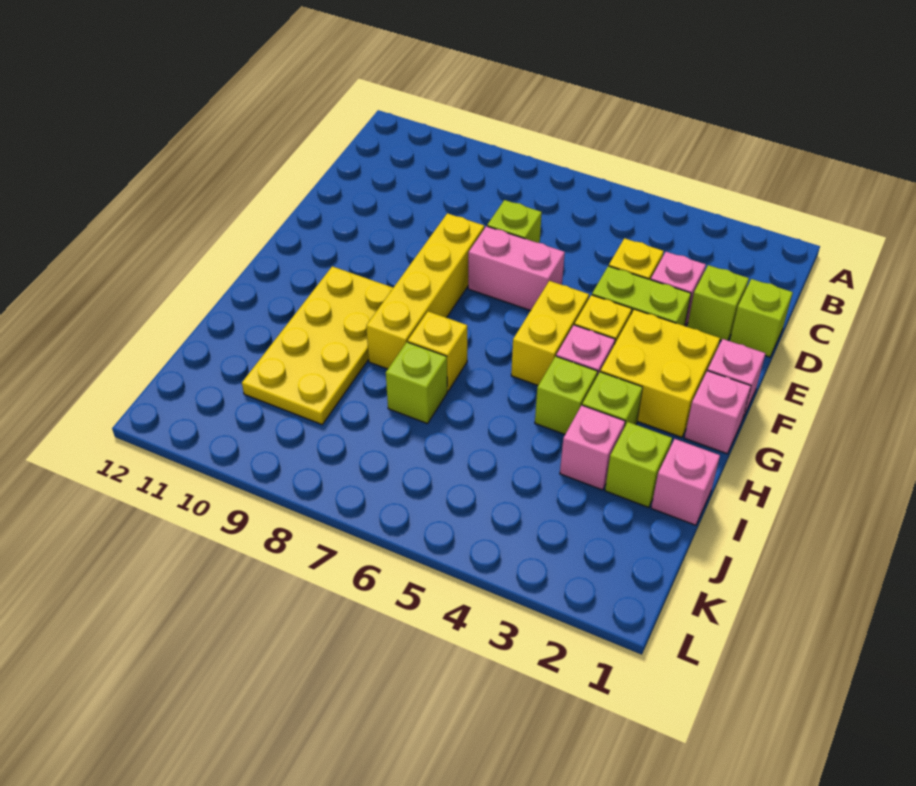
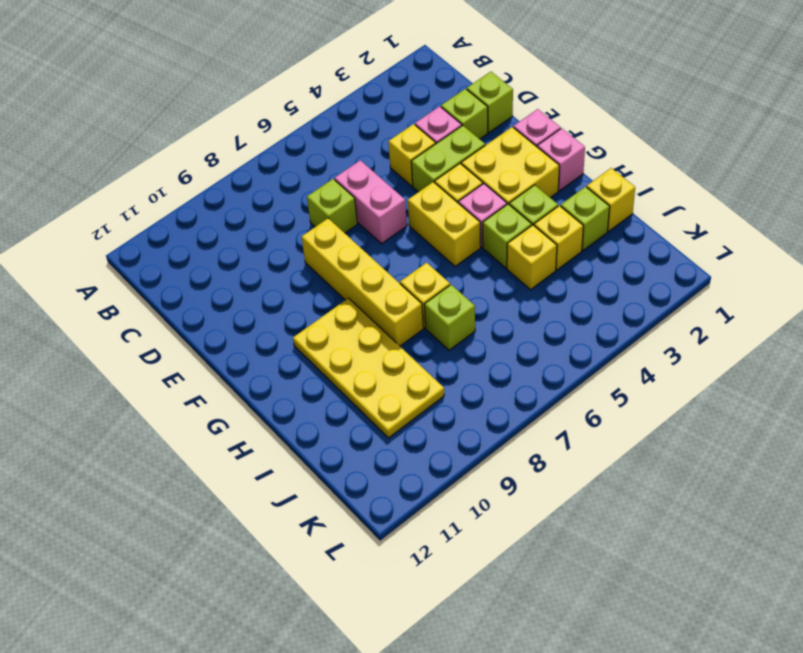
pink 1x2 brick [468,226,565,311] -> pink 1x2 brick turned to [335,160,407,244]
pink 1x1 brick [651,439,720,525] -> yellow 1x1 brick [587,168,635,231]
pink 1x1 brick [560,405,625,490] -> yellow 1x1 brick [534,206,583,270]
none -> yellow 1x1 brick [507,225,557,290]

